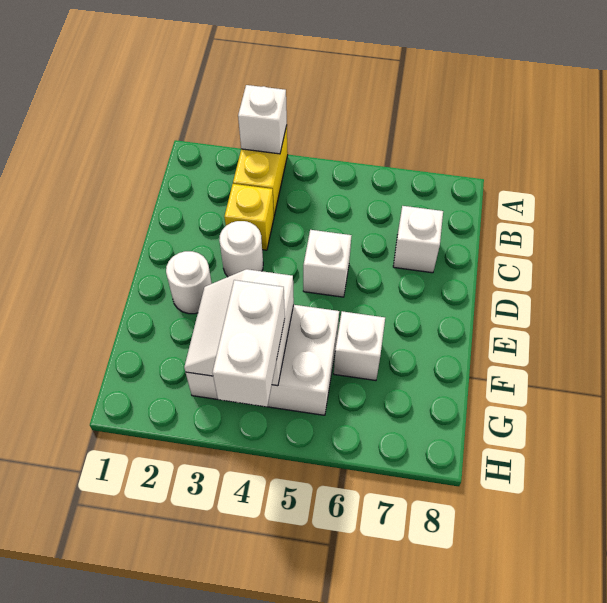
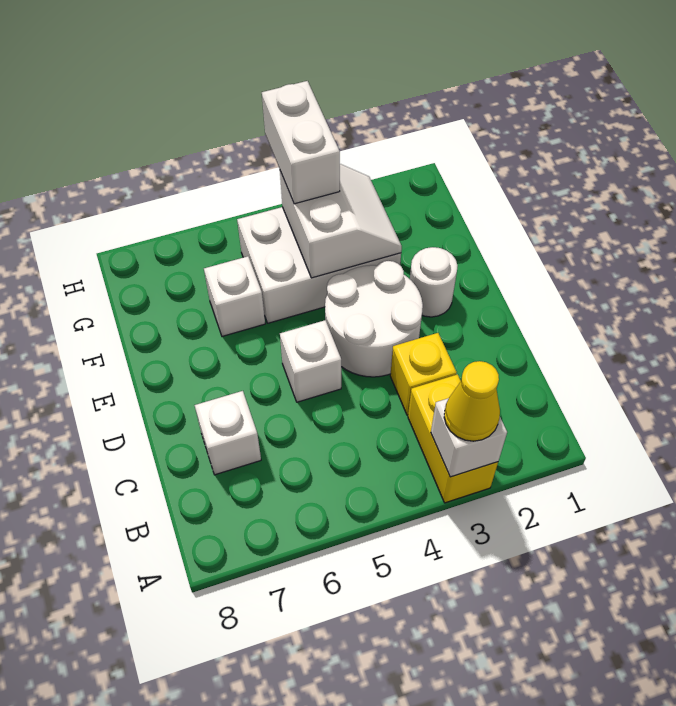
none -> yellow 1x1 cone [444,361,500,441]
white 1x1 round brick [219,221,263,277] -> white 2x2 round brick [325,261,423,377]

